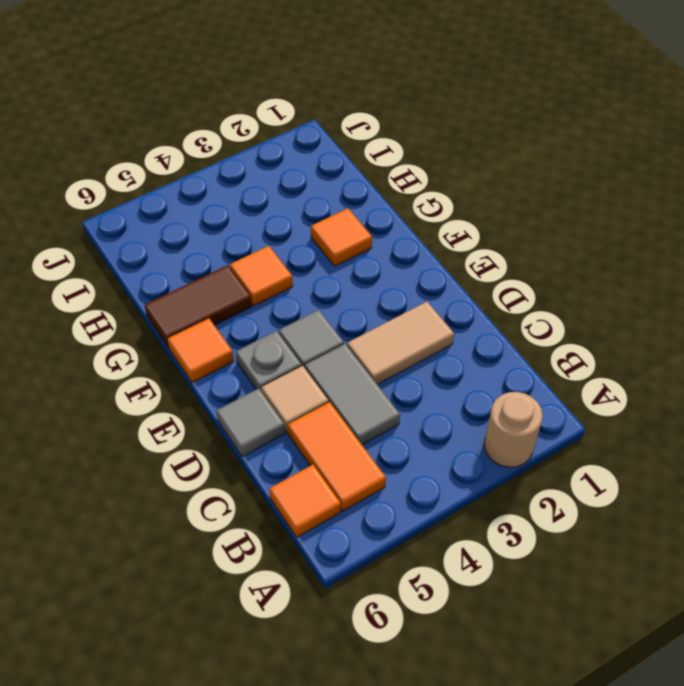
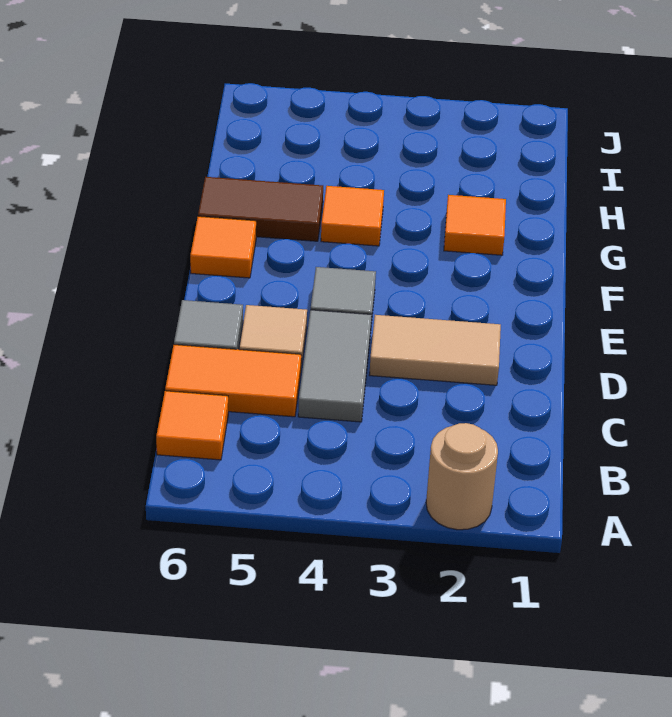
orange 1x2 tile [288,402,386,511] -> orange 1x2 tile turned to [165,345,301,417]
grey 1x1 plate [236,331,302,390] -> none

